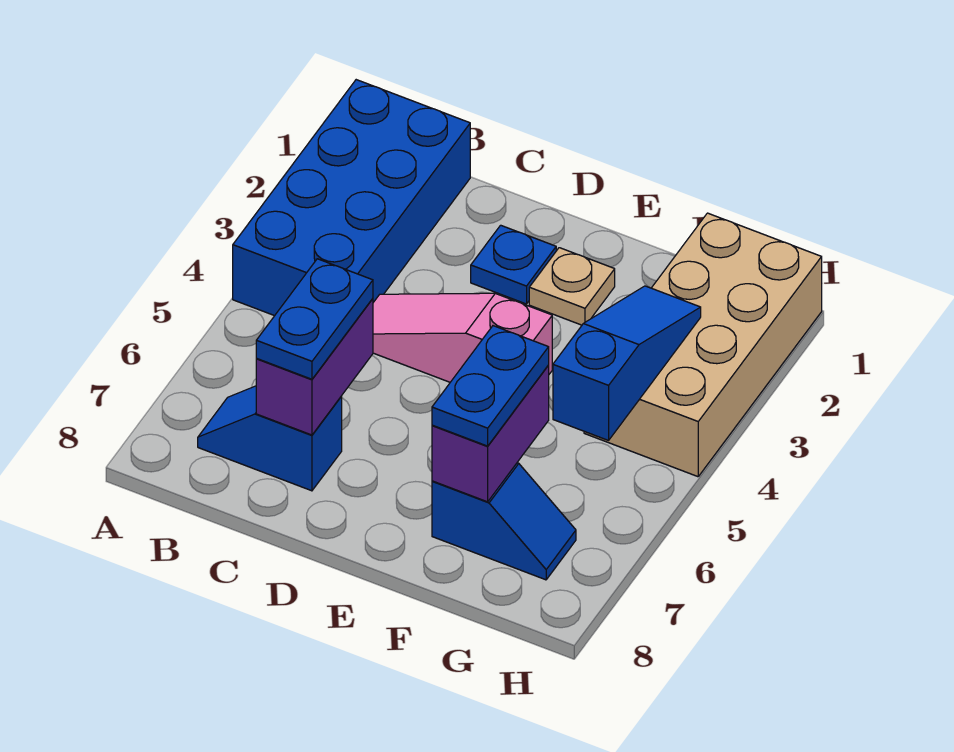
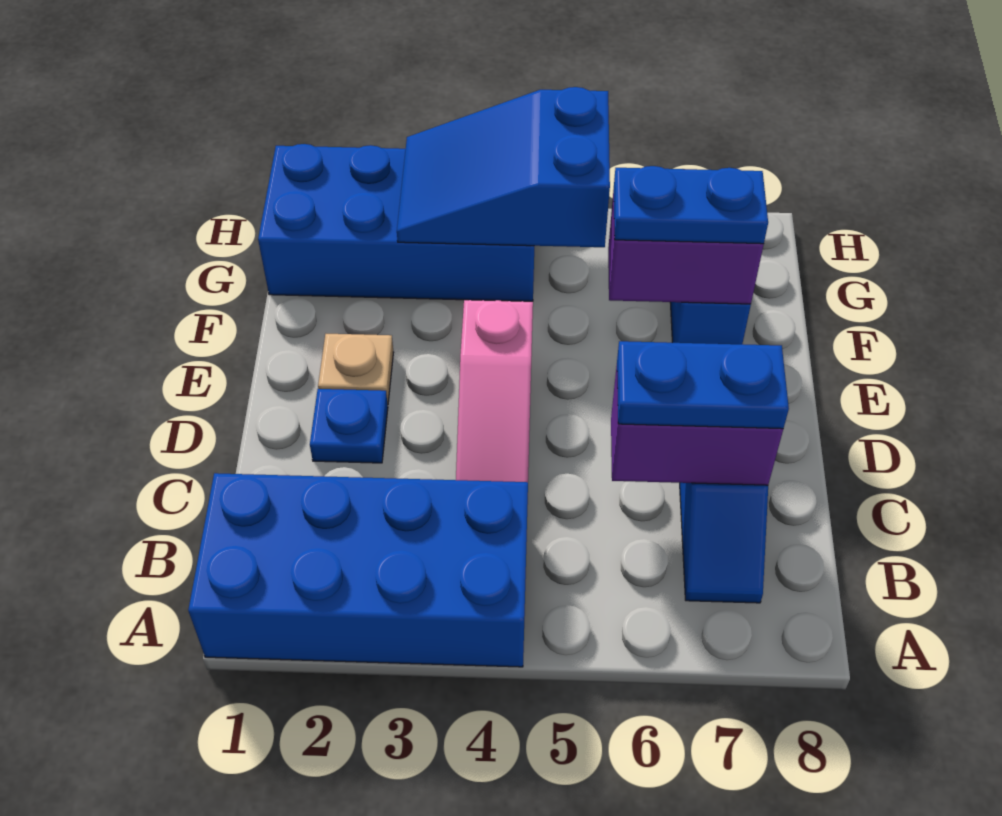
tan 2x4 brick [584,213,822,477] -> blue 2x4 brick [258,144,534,301]
blue 1x3 slope [553,286,701,440] -> blue 2x3 slope [397,87,610,247]

